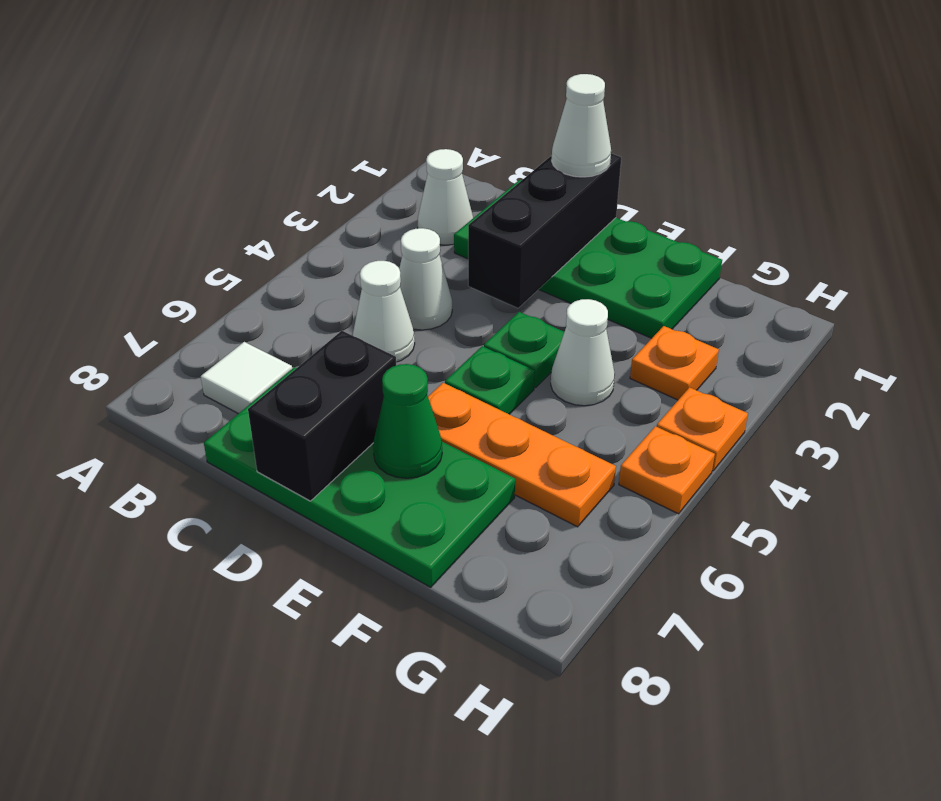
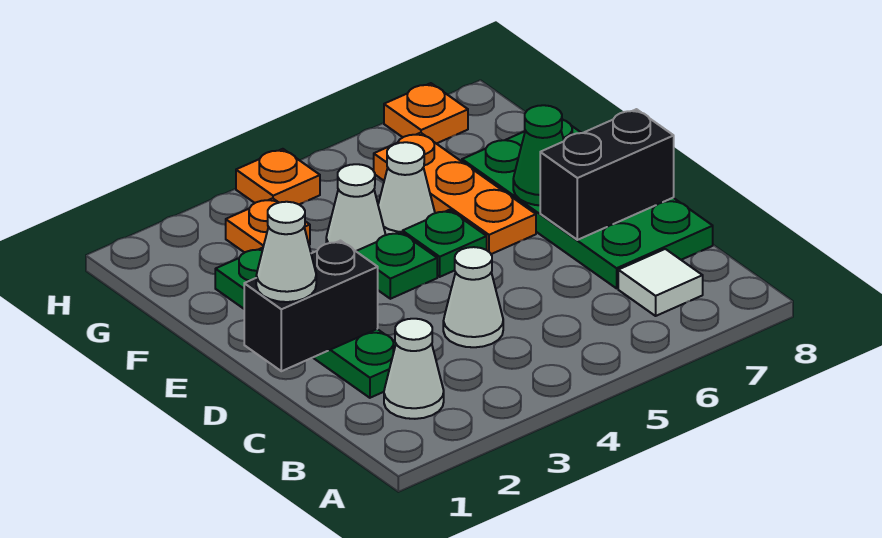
green 2x4 plate [454,180,722,338] -> green 1x4 plate [215,248,396,398]
white 1x1 cone [353,261,415,362] -> white 1x1 cone moved to [378,142,435,235]
black 1x3 brick [468,153,621,308] -> black 1x2 brick [244,241,378,371]
orange 1x1 plate [619,426,715,514] -> orange 1x1 plate moved to [384,83,468,144]

